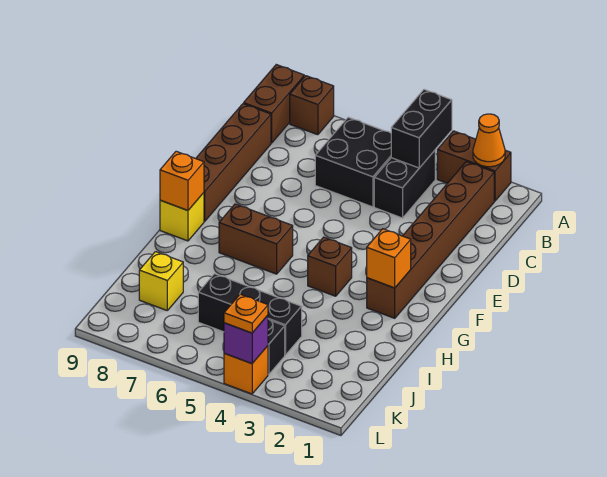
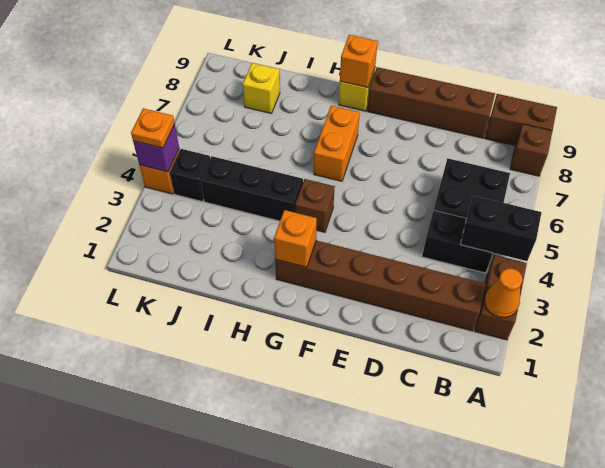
brown 1x2 brick [219,204,293,274] -> orange 1x2 brick [314,105,360,181]
black 1x3 brick [198,274,302,355] -> black 1x3 brick turned to [201,156,303,221]

